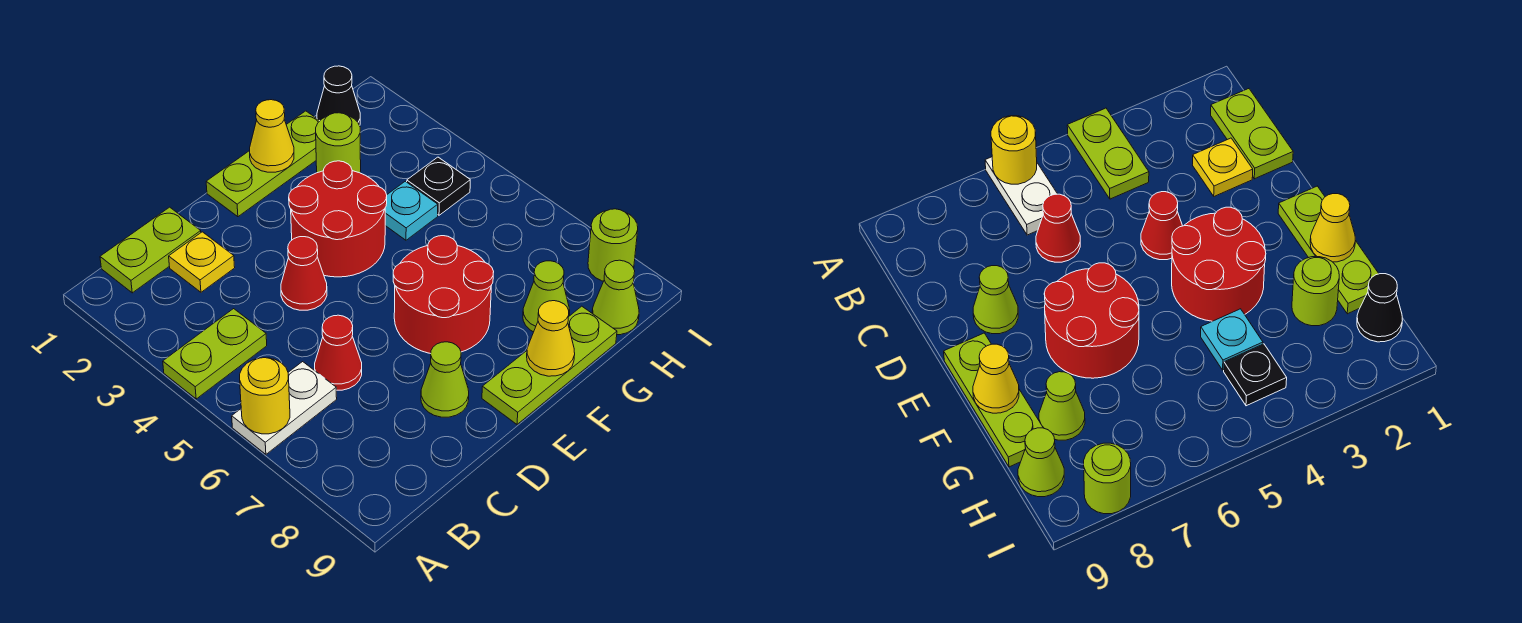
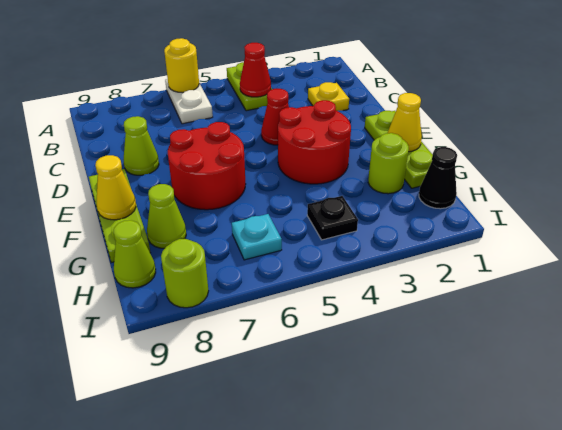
lime 1x2 plate [100,207,201,293] -> none
red 1x1 cone [315,315,362,390] -> red 1x1 cone moved to [240,43,271,97]
cyan 1x1 plate [385,181,438,240] -> cyan 1x1 plate moved to [232,214,282,260]

